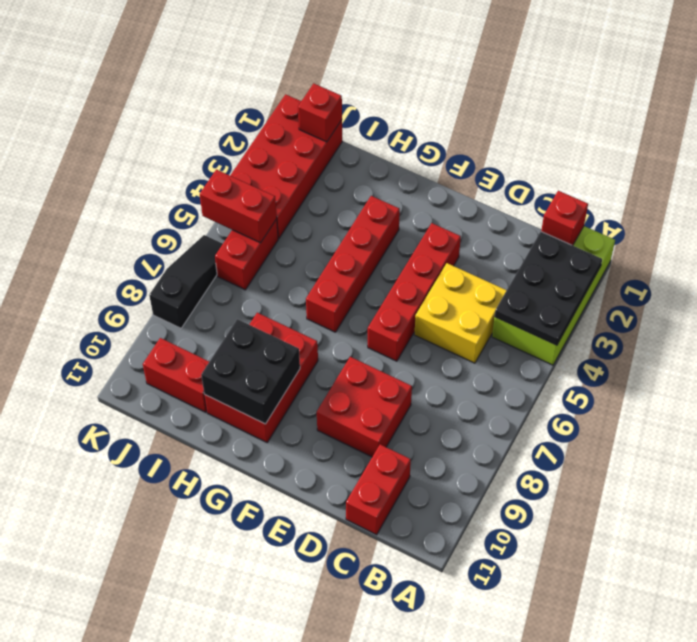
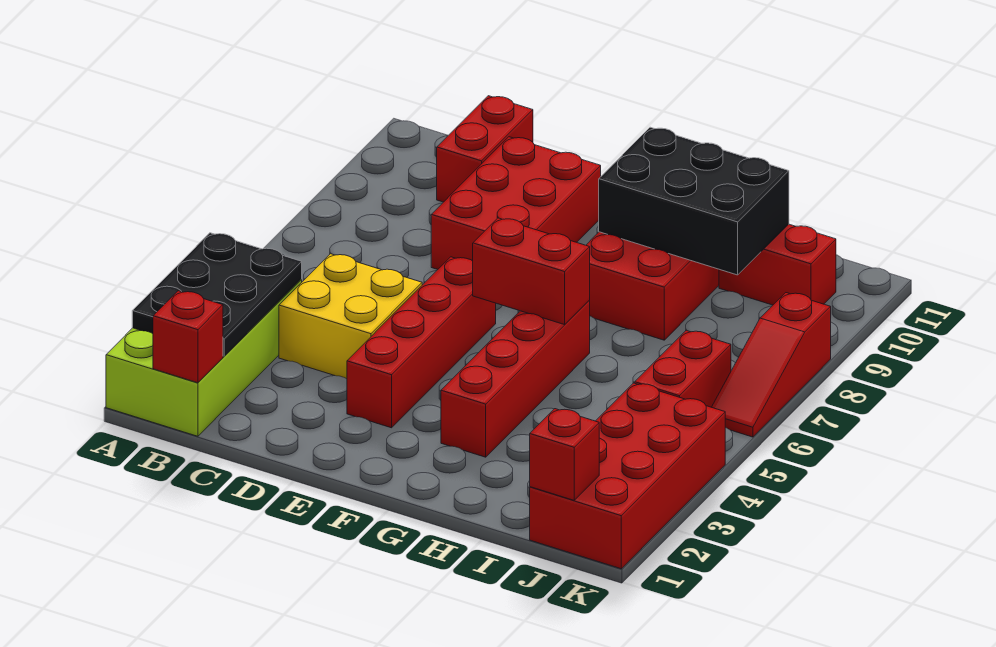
red 2x2 brick [317,357,412,457] -> red 2x3 brick [431,137,601,269]
black 2x2 brick [201,319,300,424] -> black 2x3 brick [599,127,789,275]
red 1x2 brick [200,170,277,243] -> red 1x2 brick moved to [473,218,590,325]
black 1x3 slope [149,235,223,328] -> red 1x3 slope [712,293,831,437]

